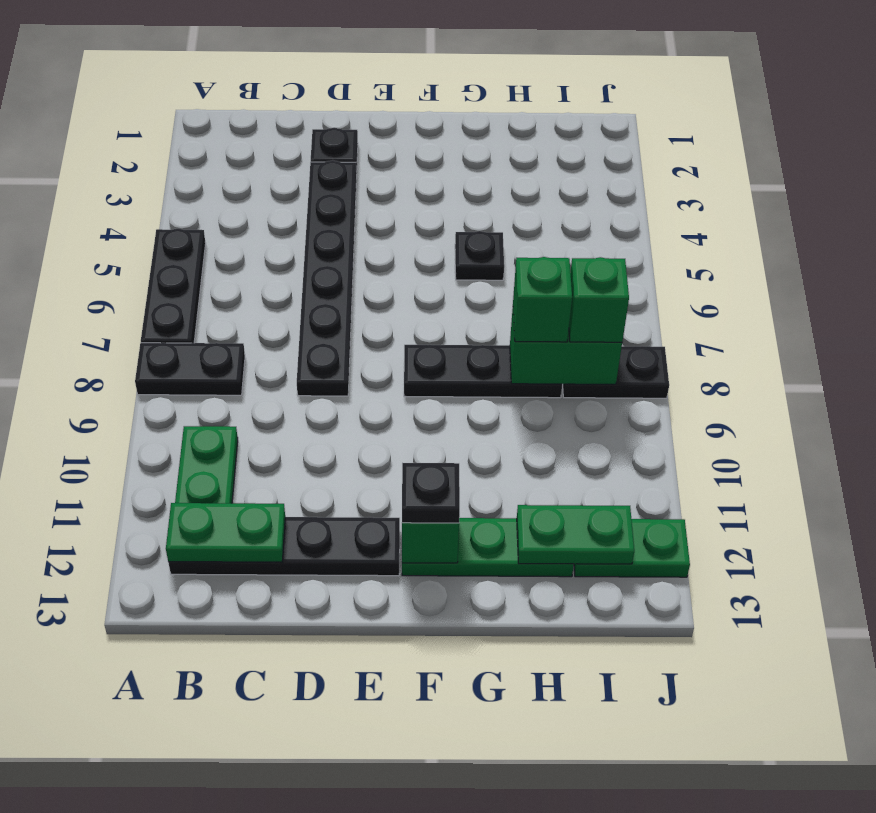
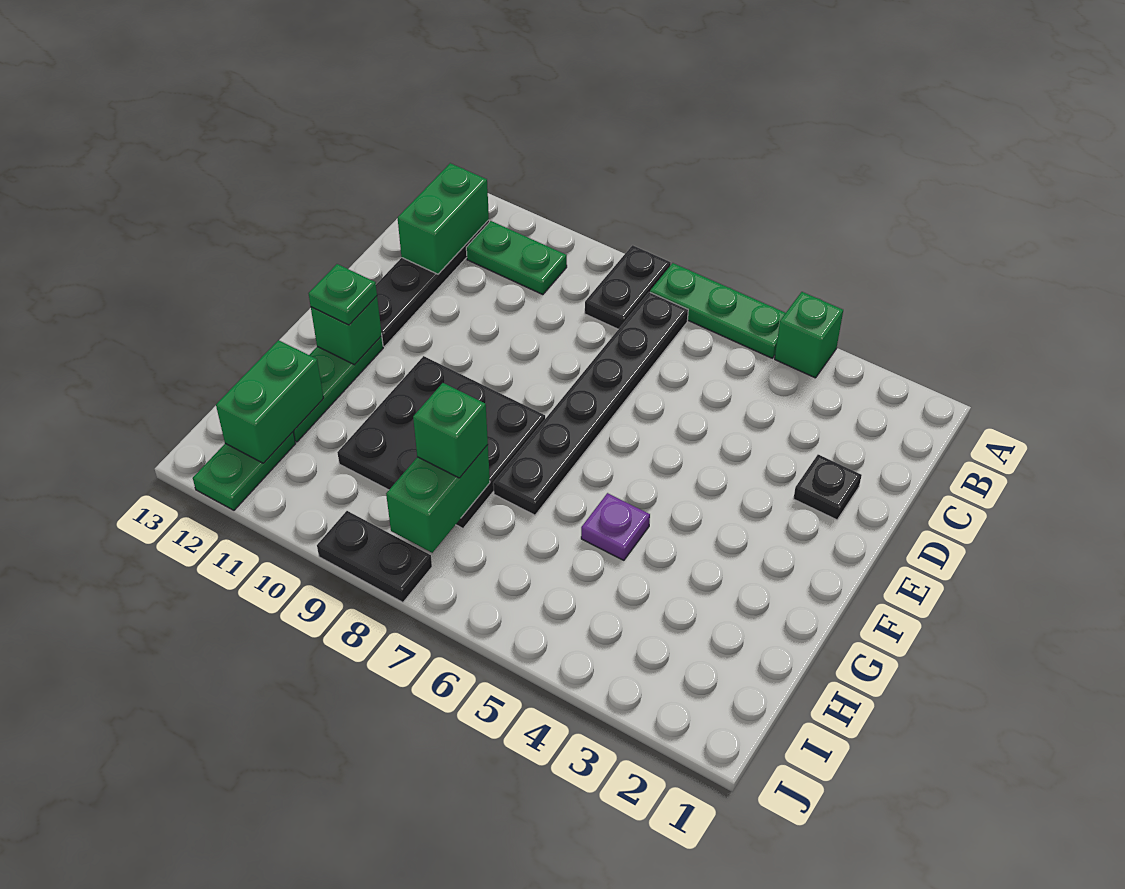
black 1x3 plate [141,229,206,343] -> green 1x3 plate [650,263,785,358]
green 1x2 plate [166,503,285,562] -> green 1x2 brick [398,163,489,274]
black 1x6 plate [297,160,357,396] -> black 1x6 plate turned to [493,292,688,515]
black 1x3 plate [404,345,562,398] -> black 3x3 plate [337,356,545,528]
black 1x1 plate [402,463,460,523] -> green 1x1 plate [308,264,377,325]
black 1x1 plate [455,231,504,280] -> purple 1x1 plate [581,493,650,560]
green 1x2 plate [517,505,634,564] -> green 1x2 brick [216,340,323,463]
black 1x2 plate [563,346,669,398] -> black 1x2 plate turned to [317,511,432,602]
green 1x1 brick [569,257,629,342] -> green 1x1 brick moved to [775,292,843,378]

